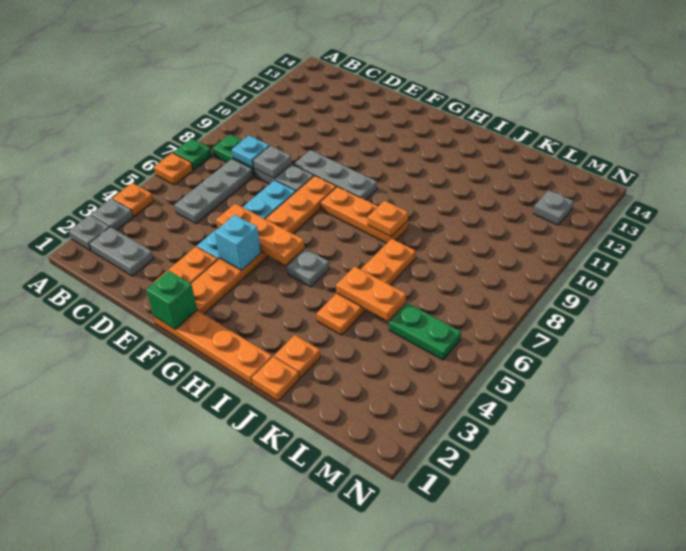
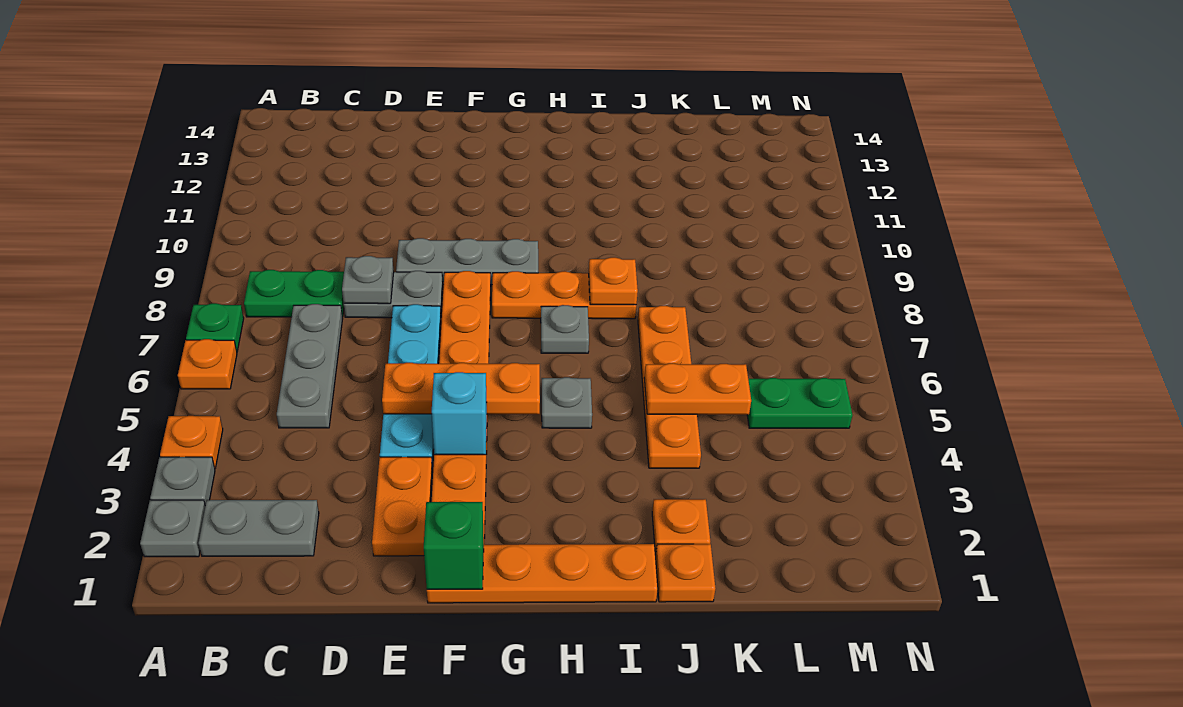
cyan 1x1 plate [232,136,269,167] -> none
grey 1x1 plate [533,190,574,225] -> grey 1x1 plate moved to [541,305,589,353]

